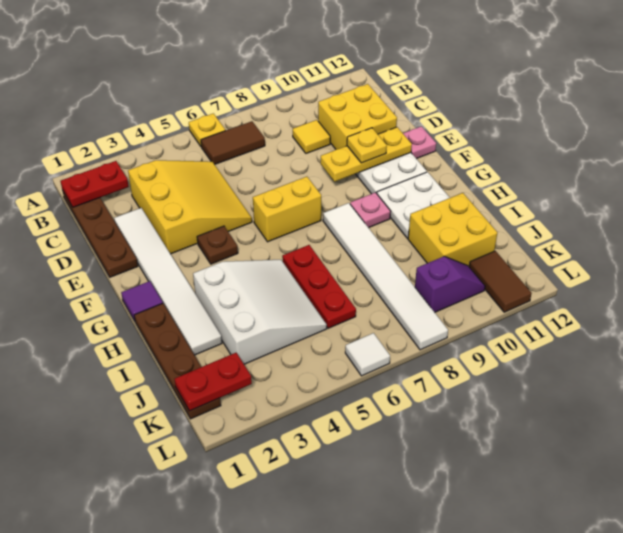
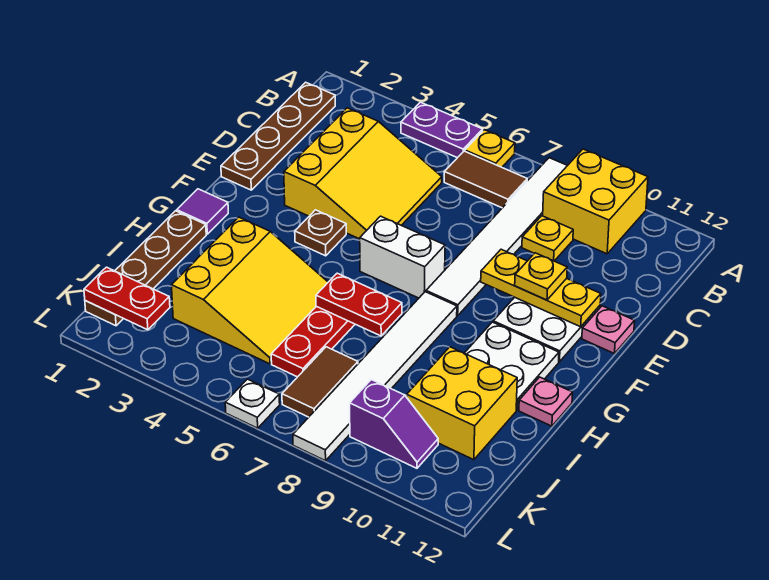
none -> purple 1x2 plate [401,102,483,158]
red 1x2 plate [61,161,129,207] -> red 1x2 plate moved to [316,273,402,336]
yellow 1x1 tile [293,120,330,153] -> yellow 1x1 plate [522,216,573,261]
yellow 2x2 brick [318,84,397,149] -> yellow 2x2 brick moved to [543,149,648,254]
white 1x6 tile [114,208,222,355] -> white 1x6 tile moved to [426,158,567,316]
yellow 1x2 brick [253,177,321,242] -> white 1x2 brick [360,216,445,298]
pink 1x1 plate [350,192,391,228] -> pink 1x1 plate moved to [519,377,573,426]
white 3x3 slope [193,260,327,364] -> yellow 3x3 slope [171,217,328,364]
brown 1x2 tile [469,251,532,312] -> brown 1x2 tile moved to [282,347,358,417]
white 1x1 tile [345,333,390,376] -> white 1x1 plate [225,379,280,428]

